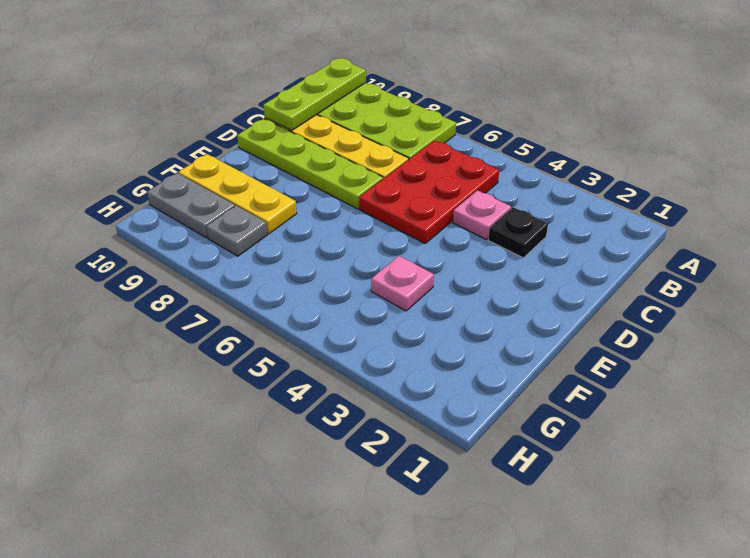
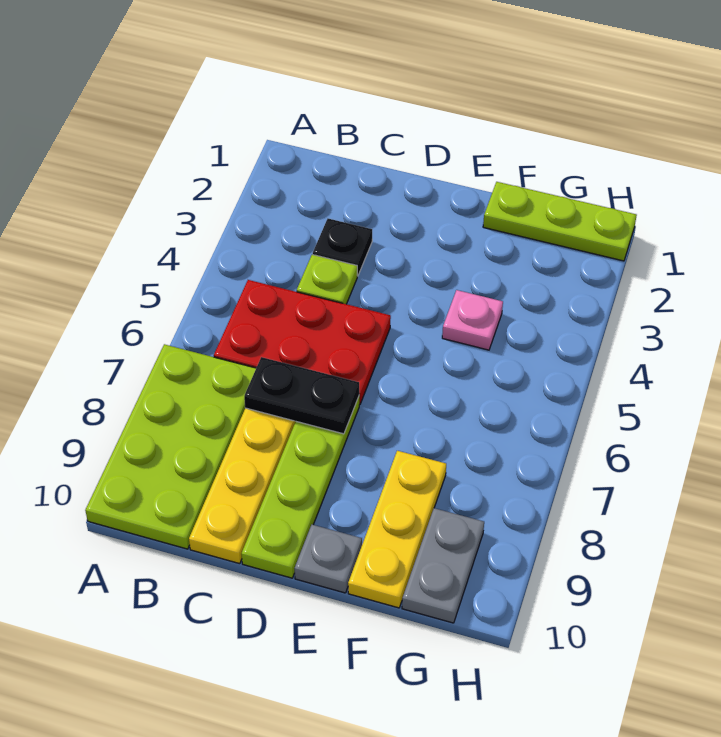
lime 1x3 plate [264,58,366,131] -> lime 1x3 plate moved to [483,182,637,261]
pink 1x1 plate [453,190,511,240] -> lime 1x1 plate [297,255,357,304]
none -> black 1x2 plate [244,357,359,434]
grey 1x1 plate [206,206,267,256] -> grey 1x1 plate moved to [294,525,362,593]

